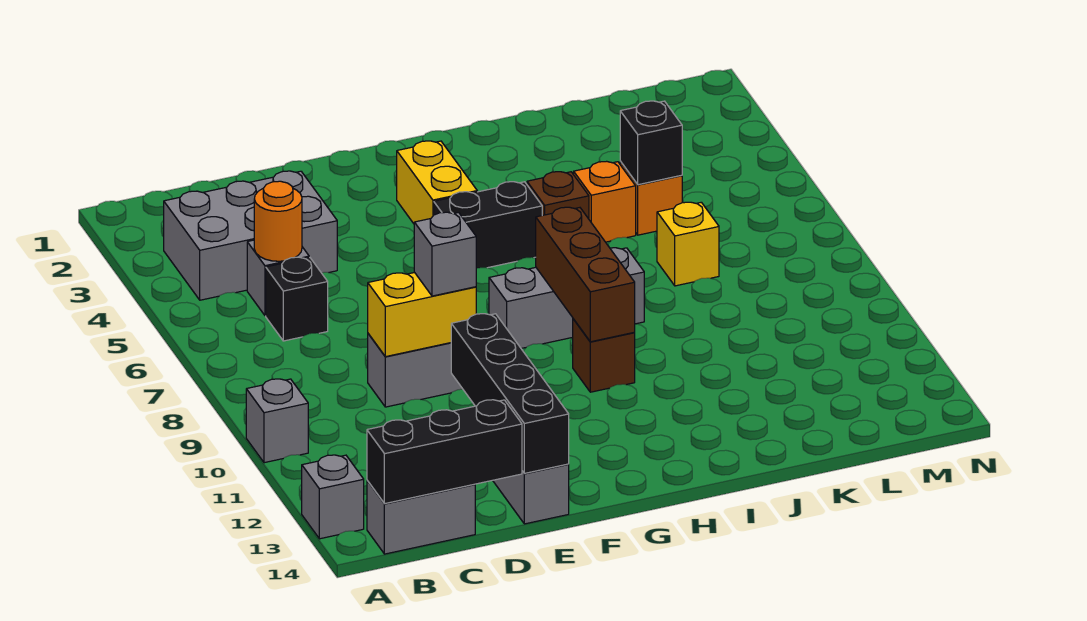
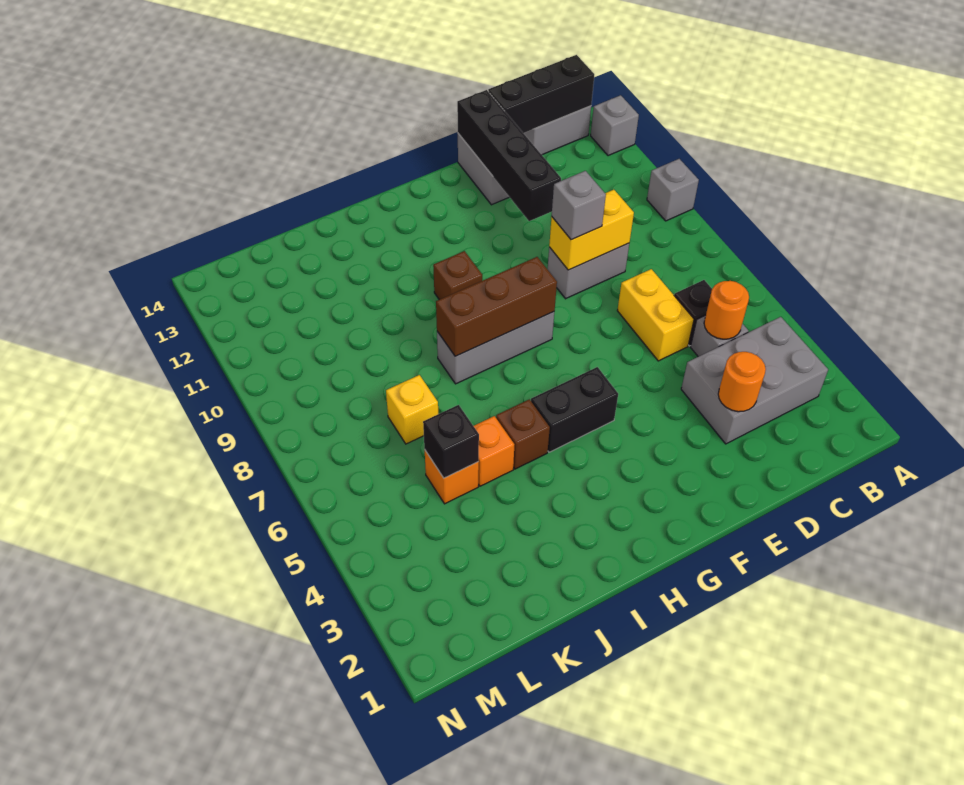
none -> orange 1x1 round brick [718,352,766,412]
yellow 1x2 brick [397,141,477,224] -> yellow 1x2 brick moved to [617,269,694,361]
brown 1x3 brick [536,207,635,342] -> brown 1x3 brick turned to [436,257,557,356]

